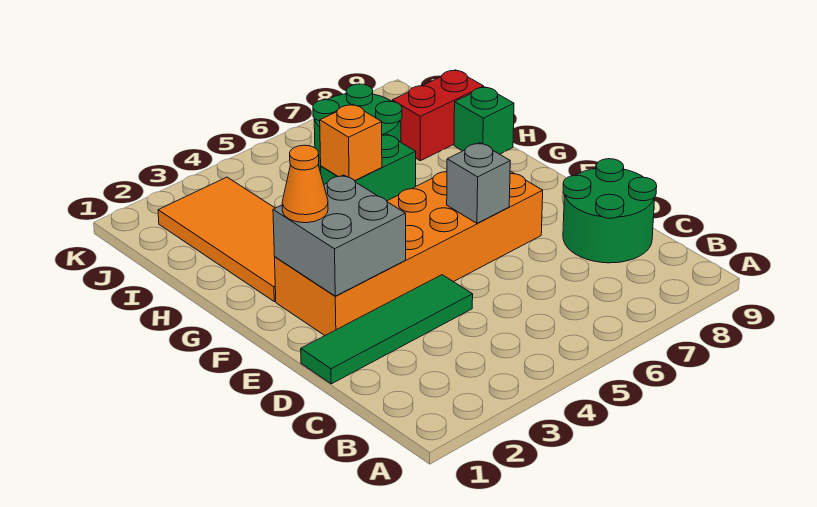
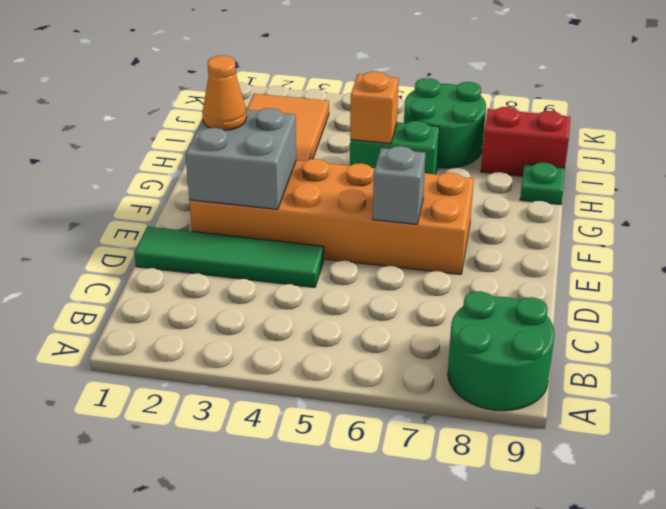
green 2x2 round brick [563,159,657,263] -> green 2x2 round brick moved to [448,291,555,411]
green 1x1 brick [454,87,514,154] -> green 1x1 plate [520,162,565,205]

